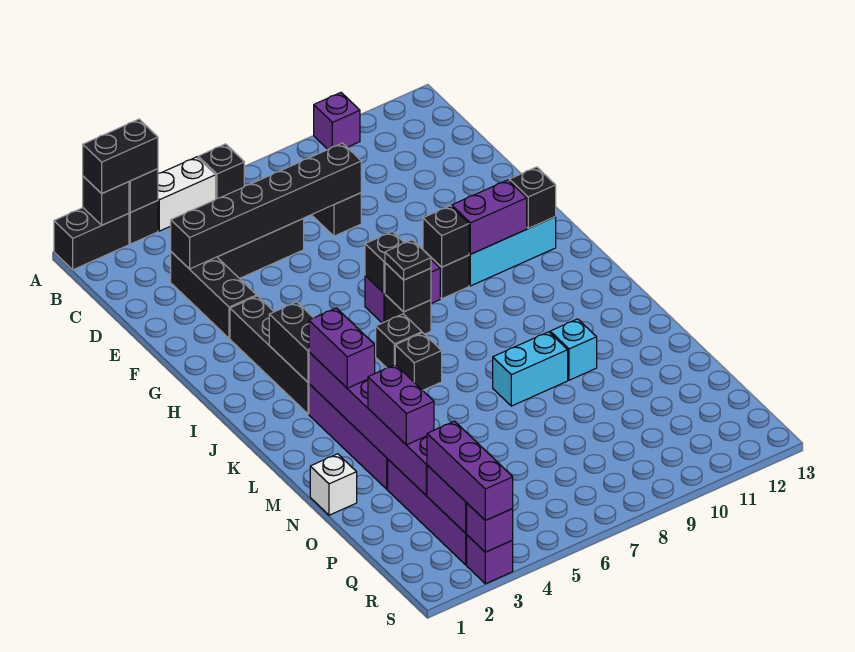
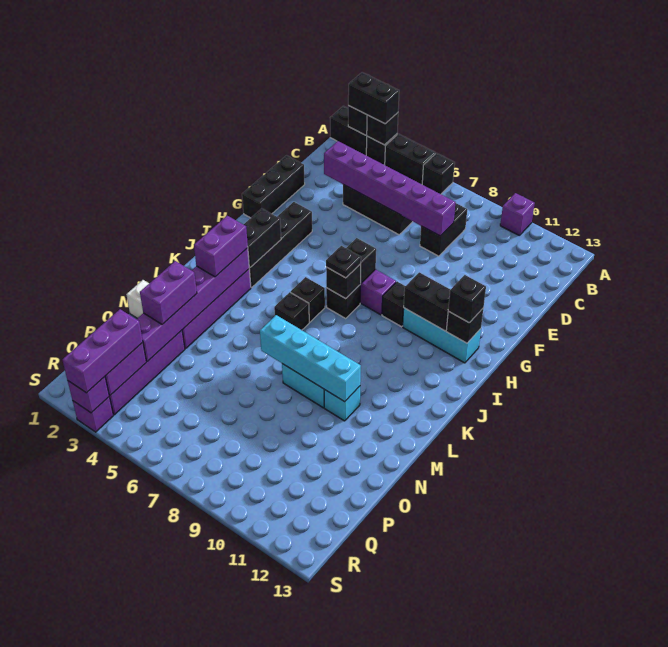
white 1x2 brick [158,157,216,231] -> black 1x2 brick [385,134,435,184]
black 1x3 brick [171,252,257,338] -> black 1x3 brick moved to [242,155,305,218]
black 1x6 brick [171,143,361,269] -> purple 1x6 brick [324,141,456,236]
black 1x1 brick [423,206,469,267] -> black 1x1 brick moved to [448,275,486,323]
purple 1x2 brick [451,180,527,254] -> black 1x2 brick [404,272,451,331]
none -> cyan 1x4 brick [260,315,361,402]

